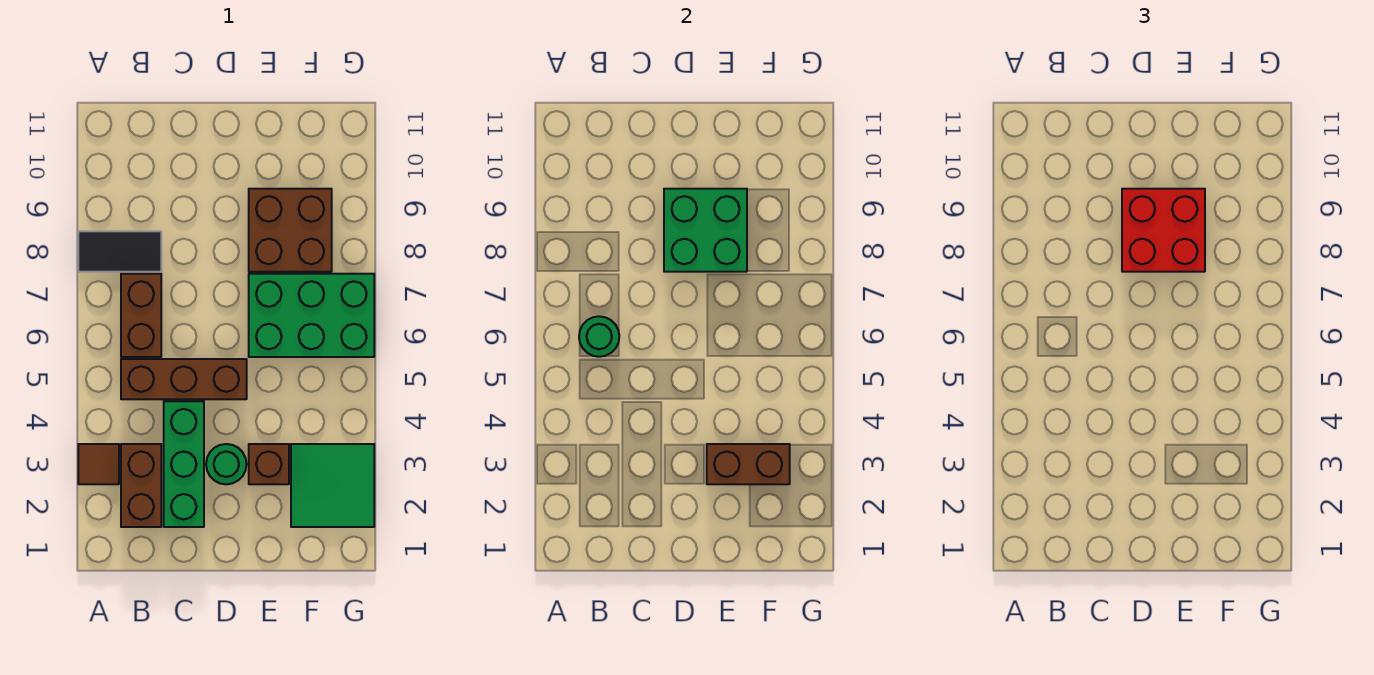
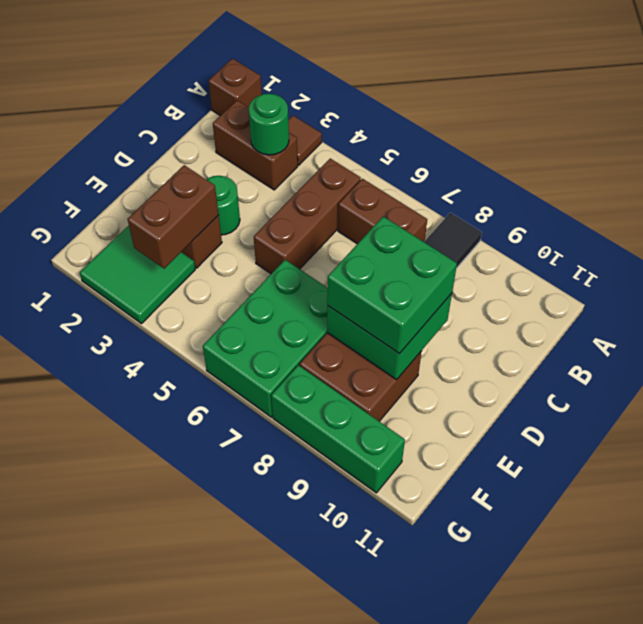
none -> brown 1x1 brick [209,58,262,116]
green 1x1 round brick [579,316,619,357] -> green 1x1 round brick moved to [249,94,289,155]
green 1x3 brick [164,401,204,527] -> green 1x3 brick moved to [271,365,405,493]
red 2x2 brick [1122,189,1205,272] -> green 2x2 brick [327,216,457,354]

